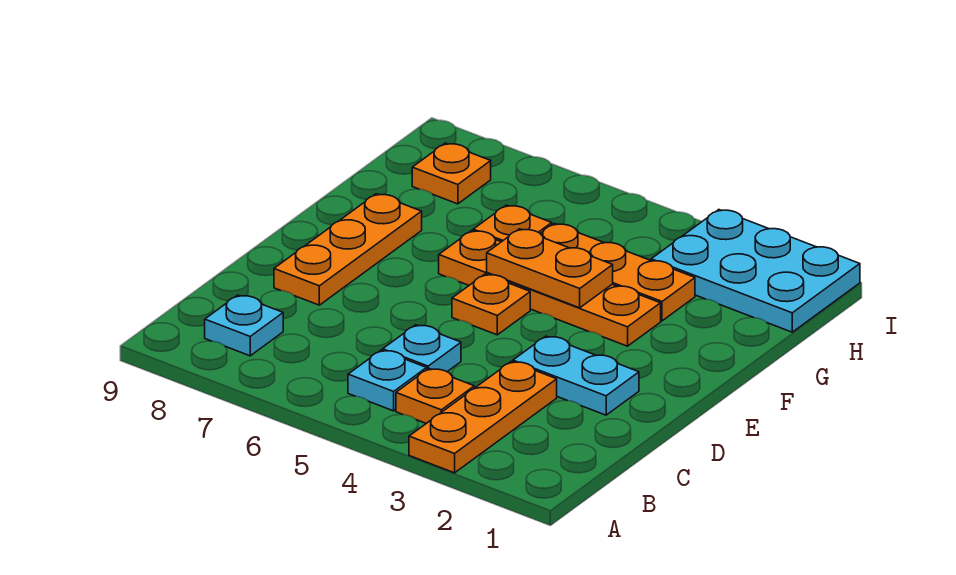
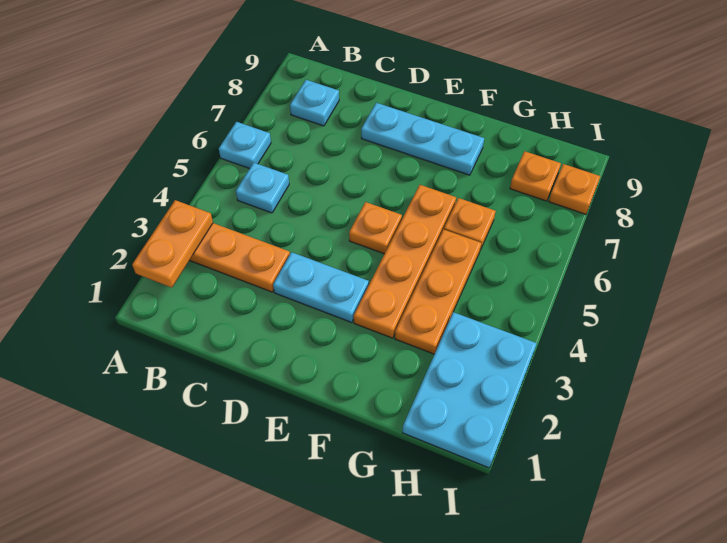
orange 1x1 plate [396,369,474,423] -> orange 1x1 plate moved to [549,164,600,214]
cyan 1x1 plate [383,325,461,372] -> cyan 1x1 plate moved to [219,122,271,169]
cyan 1x2 plate [513,336,639,415] -> cyan 1x2 plate turned to [273,252,369,323]
orange 1x3 plate [274,194,422,305] -> cyan 1x3 plate [361,103,484,175]
orange 1x2 plate [487,229,613,308] -> orange 1x2 plate moved to [132,200,213,288]

